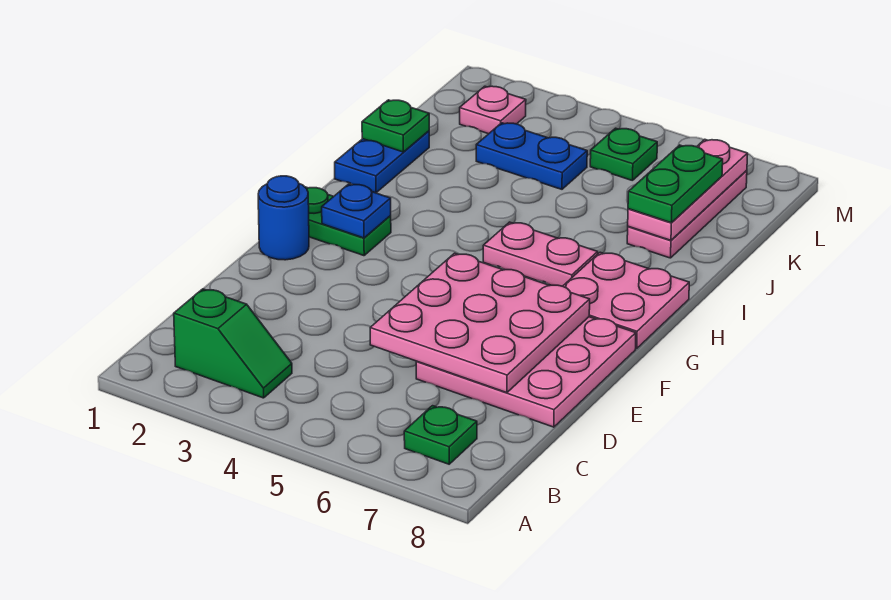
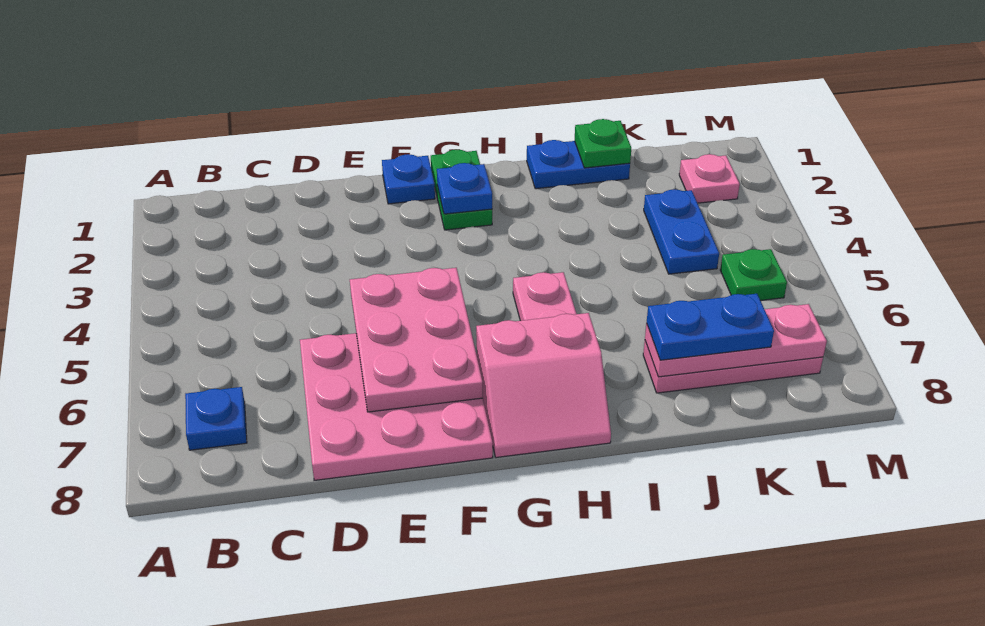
green 1x2 slope [174,289,292,398] -> none
green 1x1 plate [404,406,477,464] -> blue 1x1 plate [185,387,247,450]
pink 3x3 plate [370,253,590,393] -> pink 2x3 plate [350,268,483,412]
blue 1x1 round brick [258,176,309,260] -> blue 1x1 plate [382,154,435,204]
pink 2x2 plate [563,252,689,349] -> pink 2x2 slope [476,313,611,458]
green 1x2 plate [628,145,723,223] -> blue 1x2 plate [647,294,774,360]

